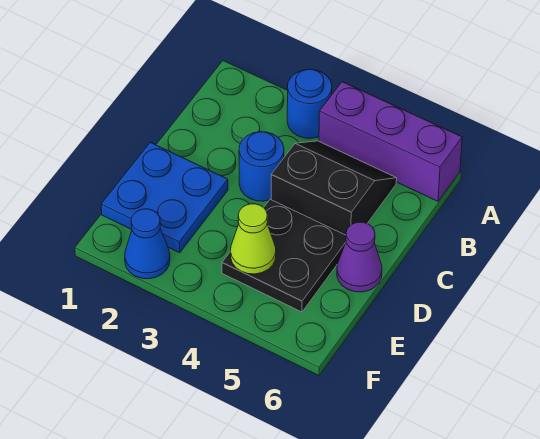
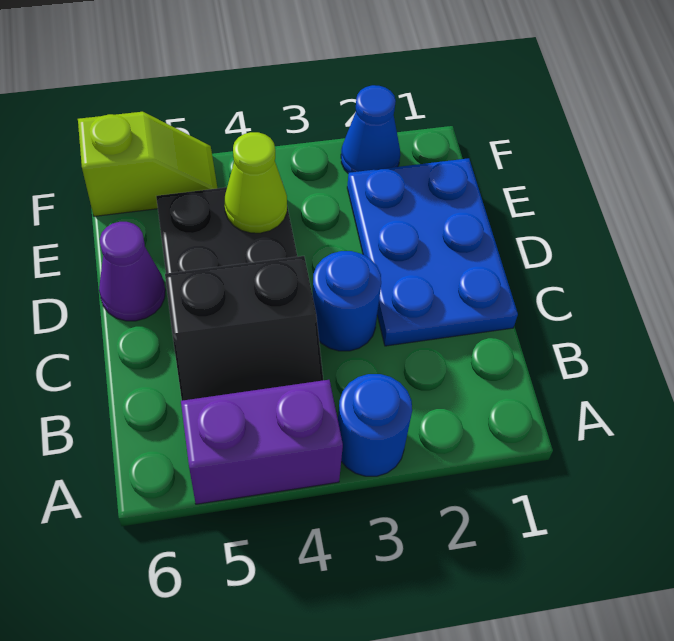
purple 1x3 brick [319,82,462,201] -> purple 1x2 brick [181,380,343,504]
blue 2x2 plate [101,142,228,253] -> blue 2x3 plate [347,158,518,346]
none -> lime 1x2 slope [78,112,217,216]

